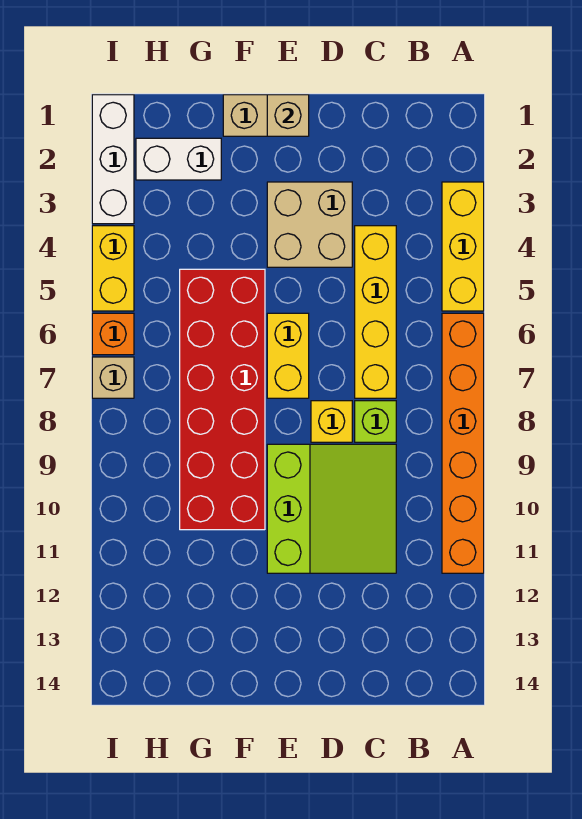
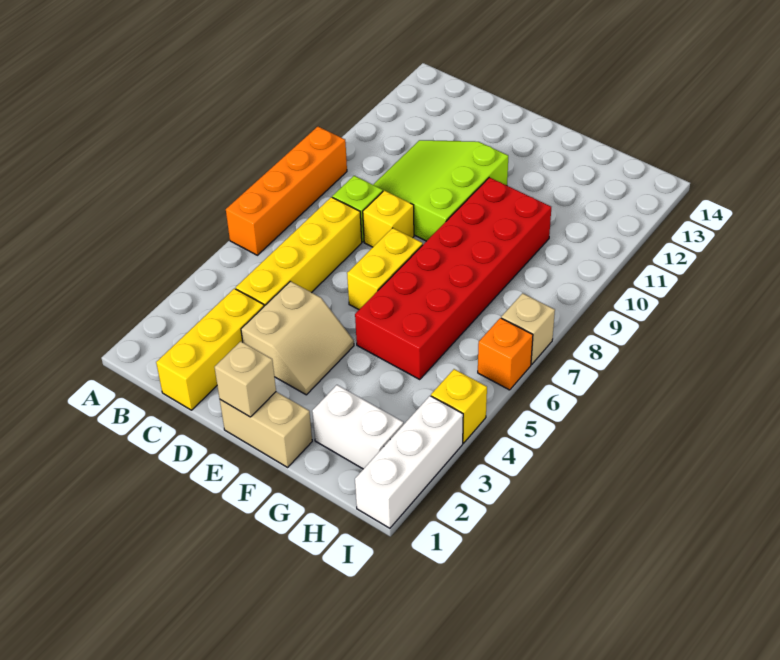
yellow 1x3 brick [442,182,484,311] -> yellow 1x3 brick moved to [156,289,264,410]
orange 1x6 brick [442,313,484,573] -> orange 1x4 brick [226,127,347,255]
tan 2x2 brick [267,182,352,267] -> tan 2x2 slope [241,281,354,395]
yellow 1x2 brick [92,226,134,311] -> yellow 1x1 brick [431,369,487,443]

